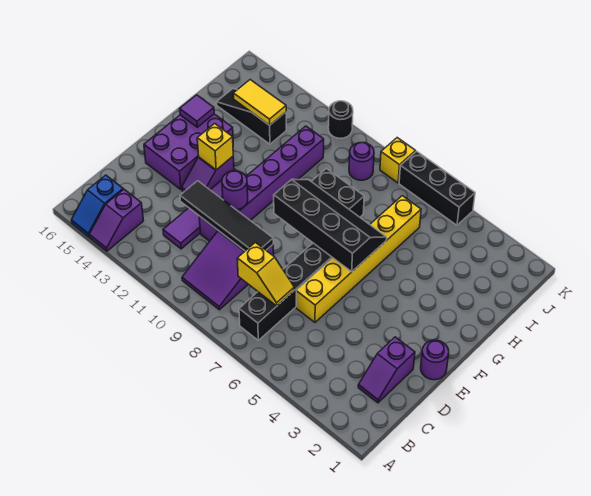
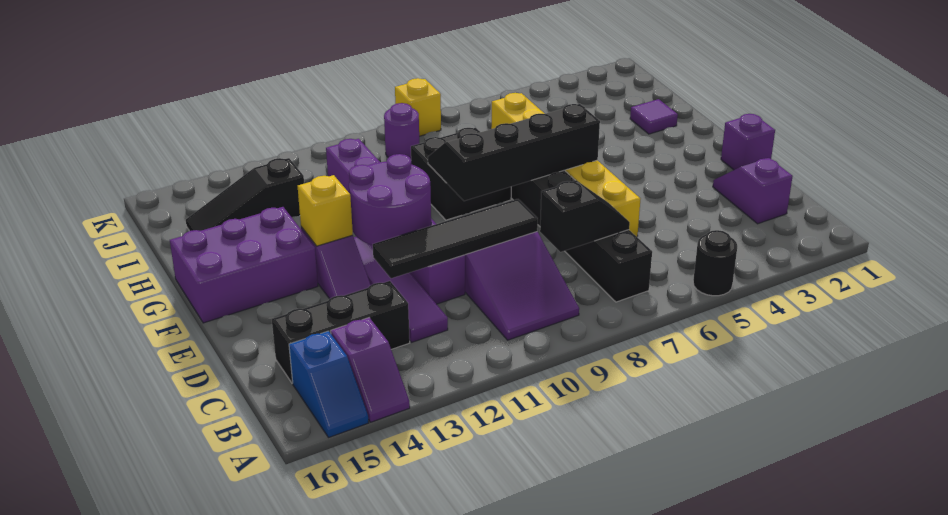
purple 1x2 slope [358,337,415,403] -> purple 1x2 slope turned to [713,158,793,224]
yellow 1x2 slope [237,242,294,306] -> black 1x2 slope [540,180,630,252]
purple 1x1 round brick [421,340,449,380] -> purple 1x1 brick [721,114,775,170]
purple 1x1 round brick [222,171,248,210] -> purple 2x2 round brick [349,154,431,245]
purple 2x3 brick [144,114,233,190] -> purple 2x3 brick turned to [170,207,318,323]
purple 1x1 tile [180,95,214,127] -> purple 1x1 tile moved to [630,99,678,134]
yellow 1x2 tile [233,80,286,125] -> none
black 1x3 brick [399,151,475,225] -> black 1x3 brick moved to [272,281,410,383]
black 1x1 round brick [328,101,353,138] -> black 1x1 round brick moved to [693,230,737,296]

